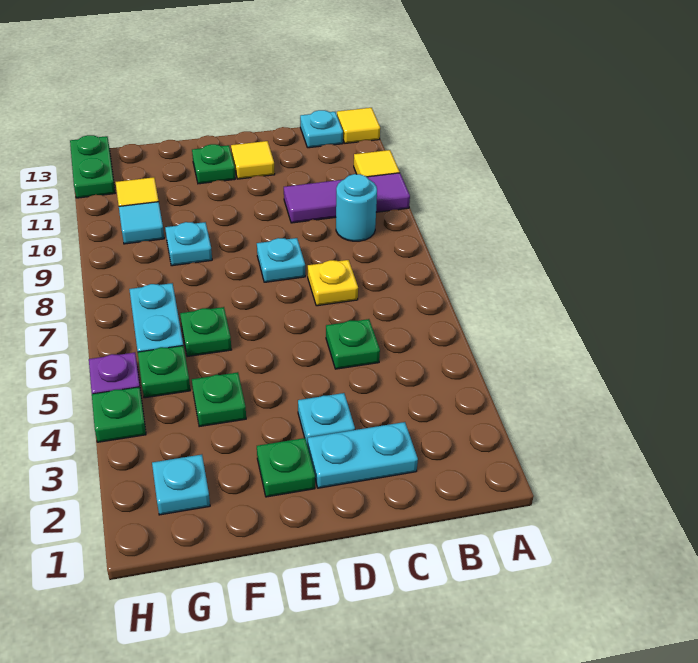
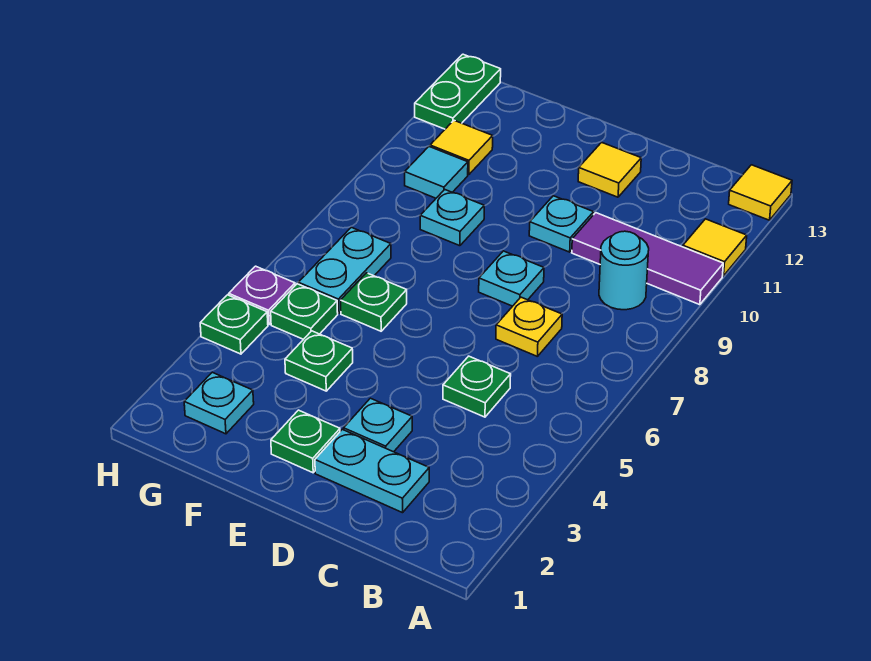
cyan 1x1 plate [300,110,343,148] -> cyan 1x1 plate moved to [529,196,594,252]
green 1x1 plate [192,144,235,184] -> none

